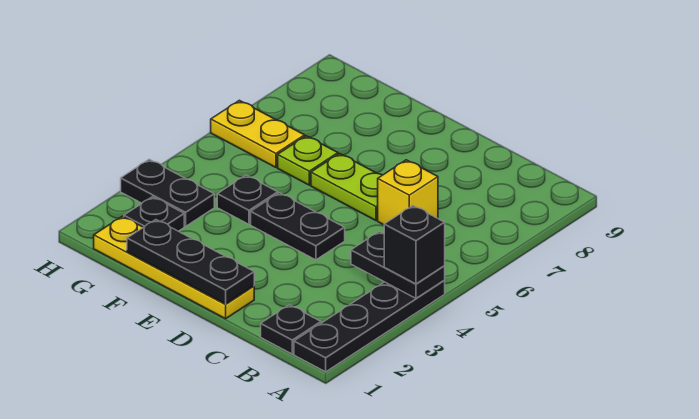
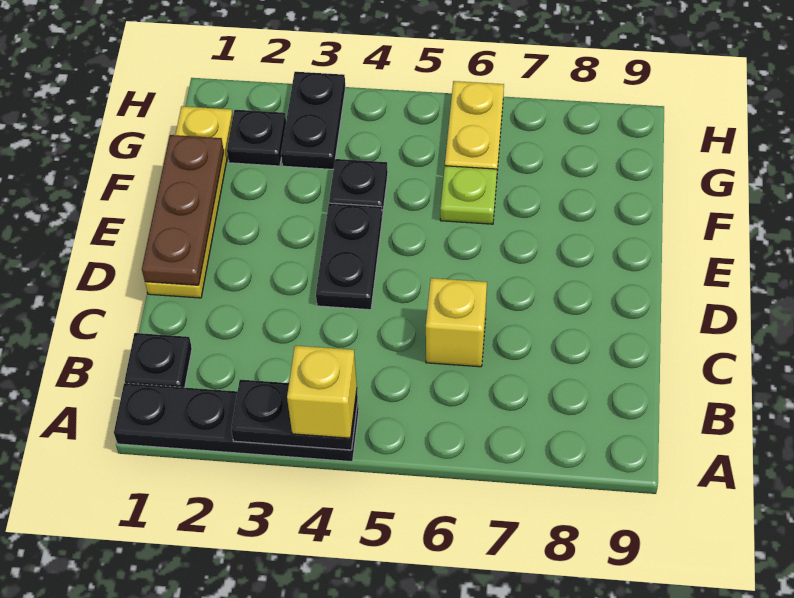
black 1x2 plate [351,231,445,298] -> black 1x2 plate turned to [231,380,358,450]
black 1x1 brick [384,206,445,284] -> yellow 1x1 brick [287,346,357,438]
black 1x3 plate [127,220,254,304] -> brown 1x3 plate [142,135,224,285]
lime 1x2 plate [311,154,382,220] -> none

